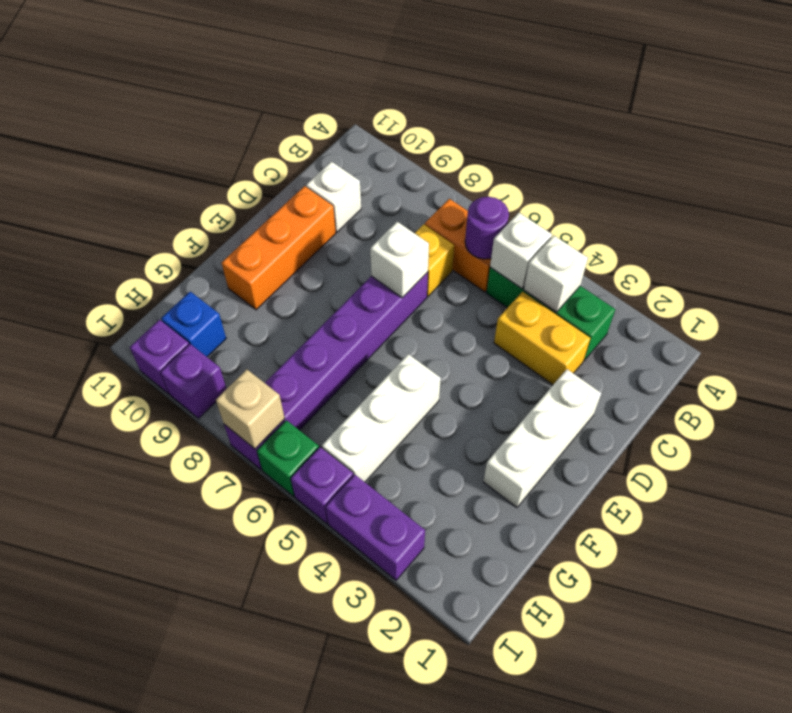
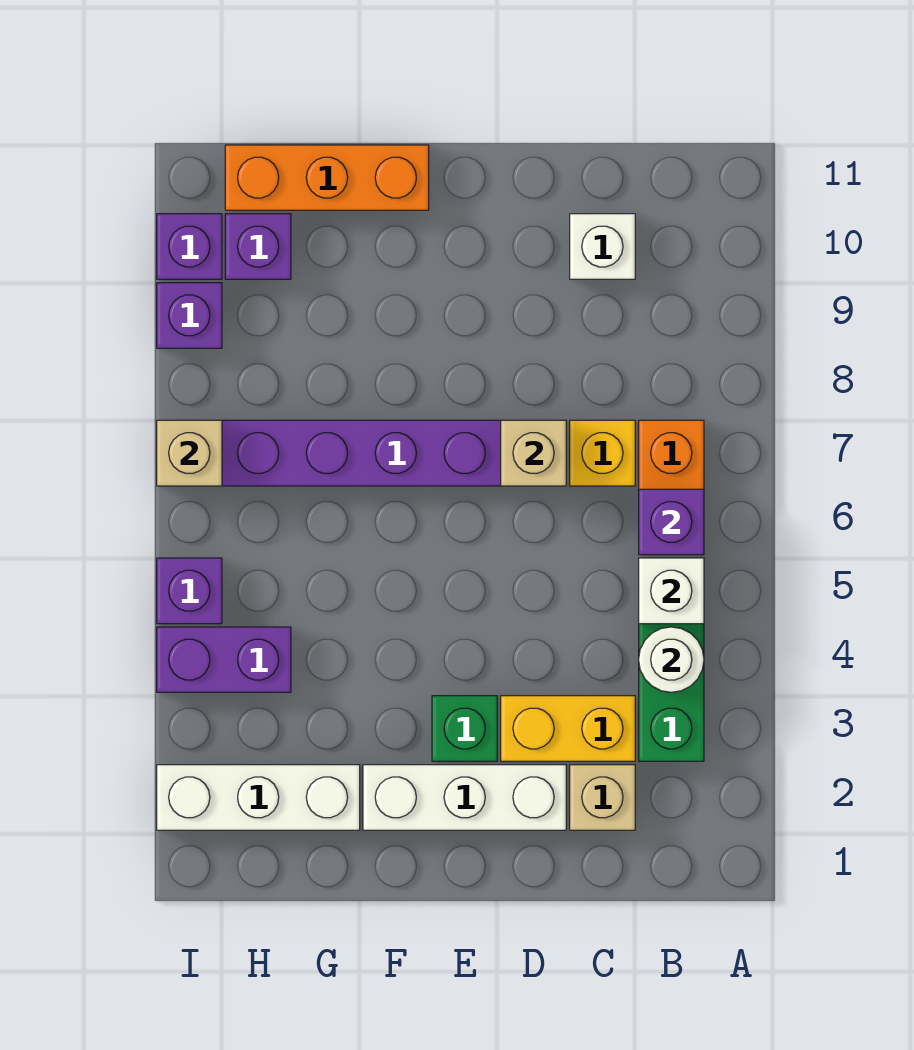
white 1x1 brick [524,236,588,312] -> white 1x1 round brick [639,627,704,692]
purple 1x1 round brick [465,197,509,259] -> purple 1x1 brick [639,489,704,555]
none -> tan 1x1 brick [570,765,635,830]
yellow 1x2 brick [494,292,590,385] -> yellow 1x2 brick turned to [501,696,635,761]
white 1x1 brick [370,222,429,298] -> tan 1x1 brick [501,420,566,486]
orange 1x3 brick [221,186,336,310] -> orange 1x3 brick moved to [225,145,429,210]
white 1x3 brick [322,354,441,482] -> white 1x3 brick moved to [157,765,360,830]
blue 1x1 brick [161,292,226,357] -> purple 1x1 brick [225,214,291,279]
purple 1x2 brick [325,475,425,580] -> purple 1x2 brick turned to [157,627,291,692]
green 1x1 brick [257,420,319,496] -> green 1x1 brick moved to [432,696,497,761]

